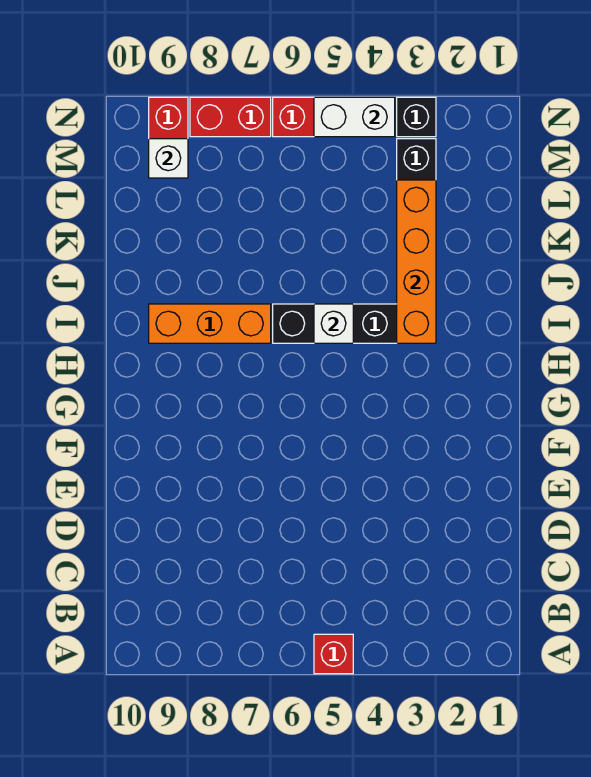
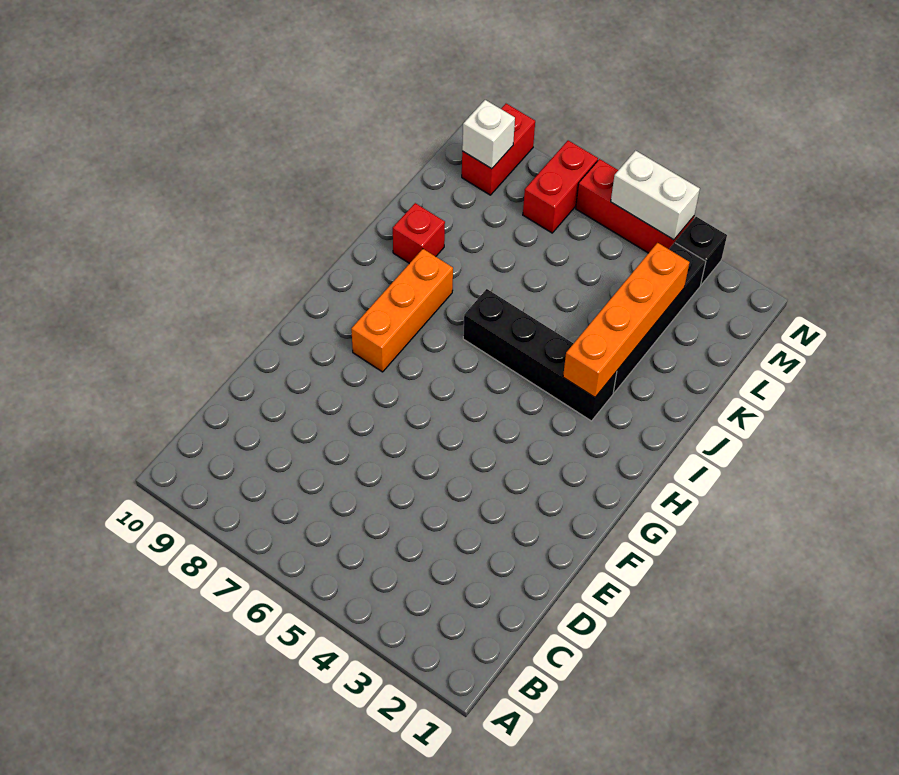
red 1x1 brick [314,634,353,674] -> red 1x1 brick moved to [393,203,445,263]
white 1x1 brick [314,304,353,343] -> none
orange 1x3 brick [149,304,271,343] -> orange 1x3 brick turned to [351,249,453,372]
red 1x2 brick [190,97,271,137] -> red 1x2 brick turned to [523,140,598,233]

